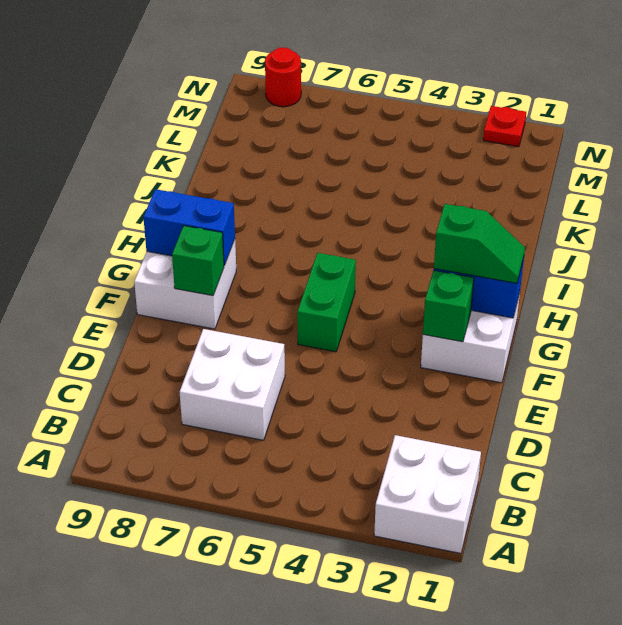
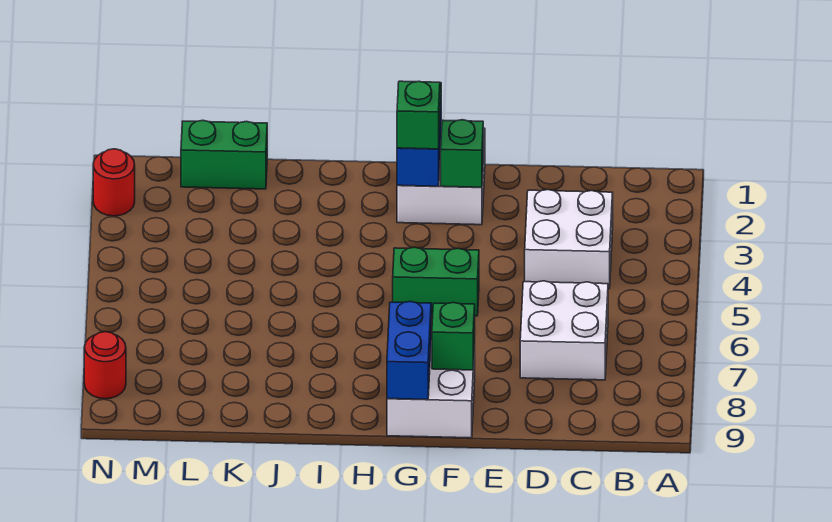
white 2x2 brick [374,435,481,553] -> white 2x2 brick moved to [525,190,613,289]
none -> green 1x2 brick [181,120,267,189]
red 1x1 plate [483,106,526,147] -> red 1x1 round brick [93,149,135,216]

